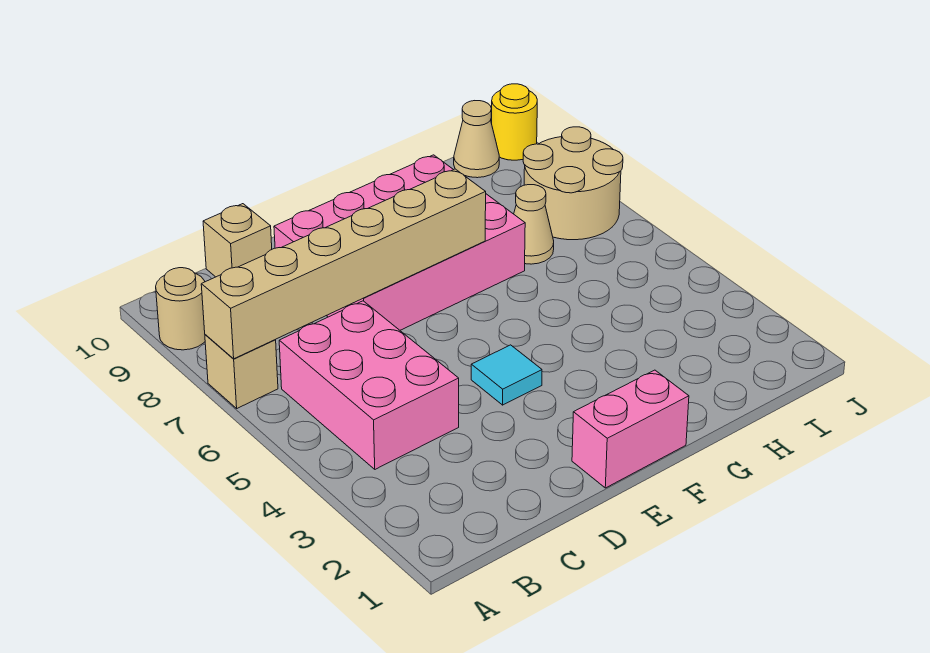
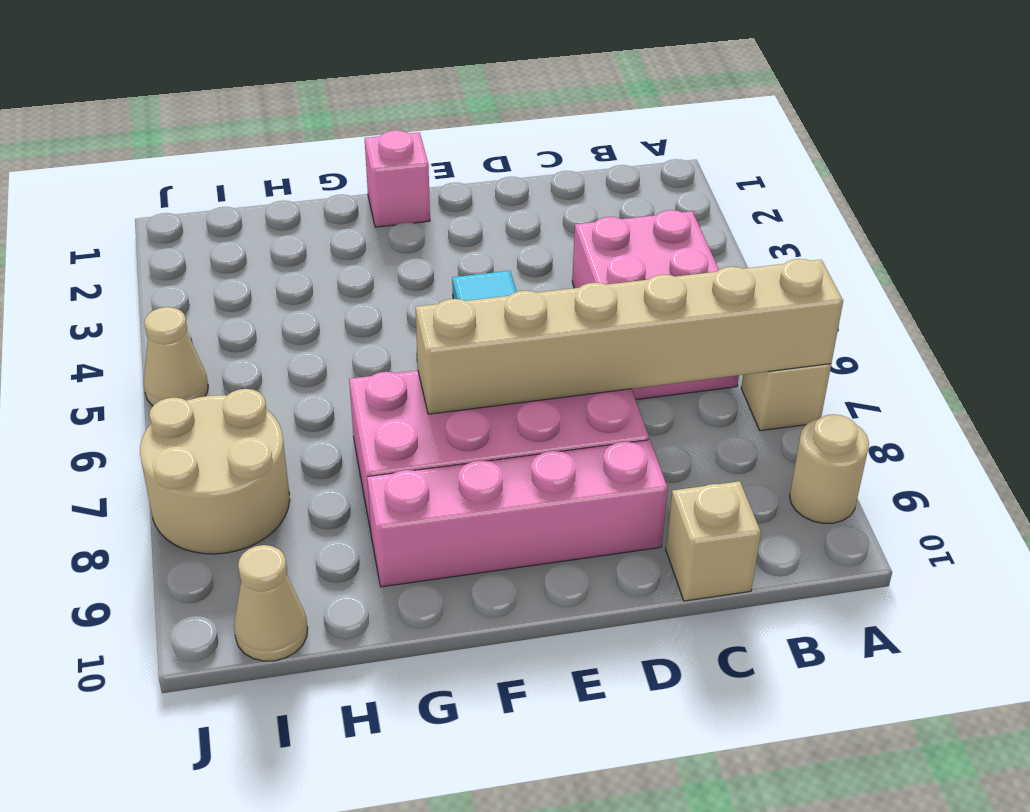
pink 1x2 brick [572,370,689,488] -> pink 1x1 brick [365,130,430,227]
tan 1x1 cone [514,185,554,264] -> tan 1x1 cone moved to [144,307,208,406]
yellow 1x1 round brick [492,84,537,160] -> none

